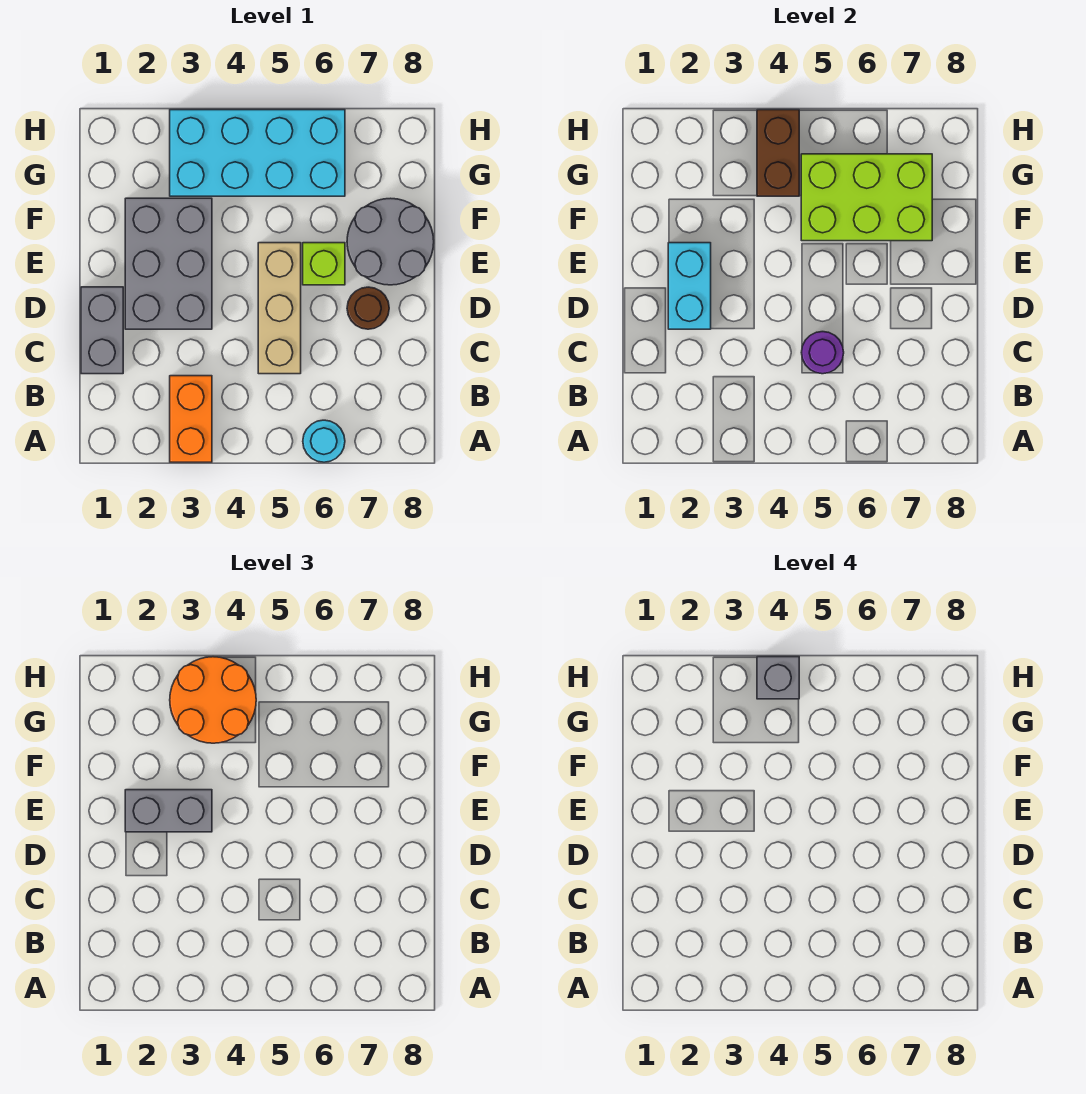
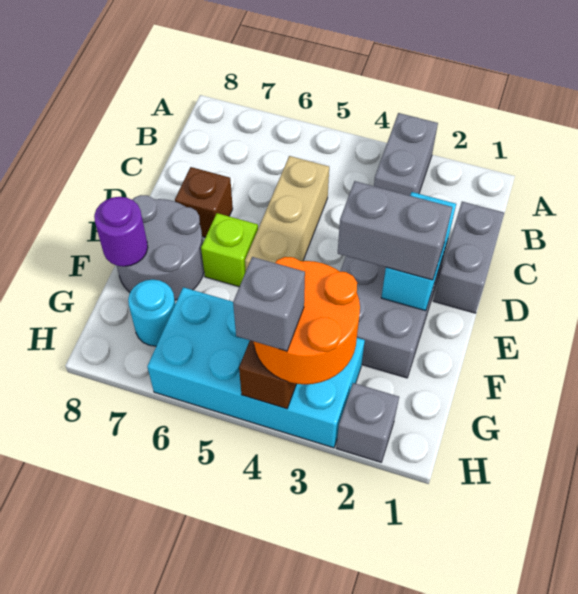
orange 1x2 brick [170,376,212,462] -> grey 1x2 brick [374,113,438,196]
cyan 1x1 round brick [303,420,345,462] -> cyan 1x1 round brick moved to [128,280,175,346]
purple 1x1 round brick [801,332,844,374] -> purple 1x1 round brick moved to [94,197,148,267]
brown 1x1 round brick [347,287,389,329] -> brown 1x1 brick [175,167,233,237]
lime 2x3 brick [801,154,932,241] -> none
none -> grey 1x1 brick [337,383,399,462]

